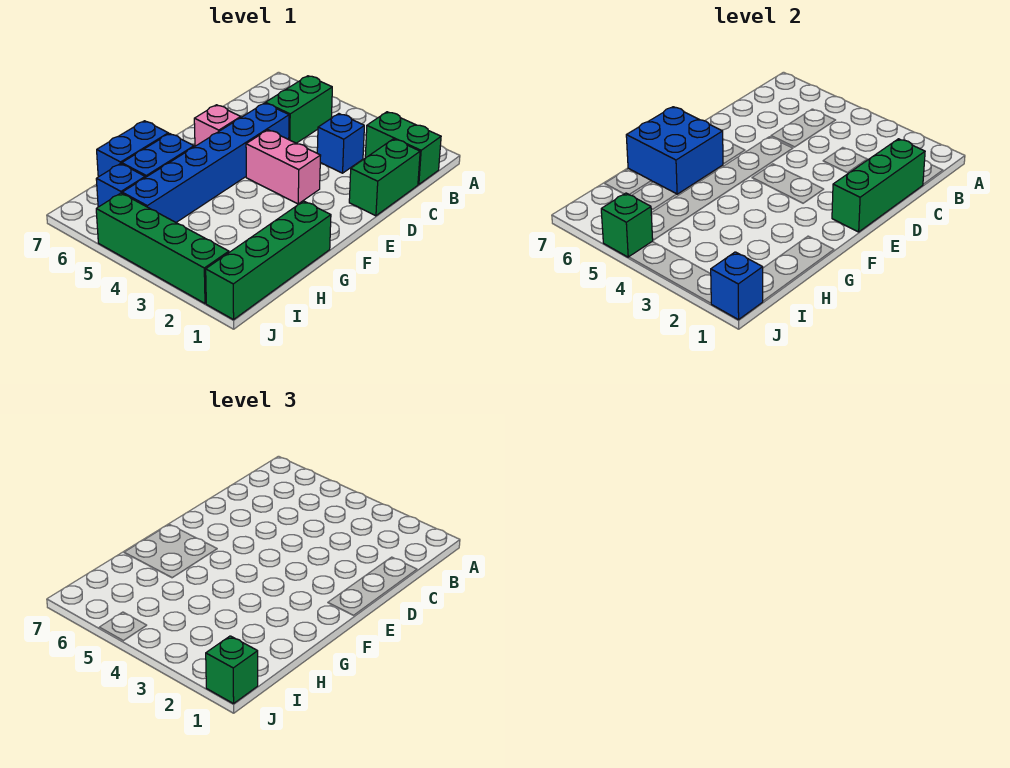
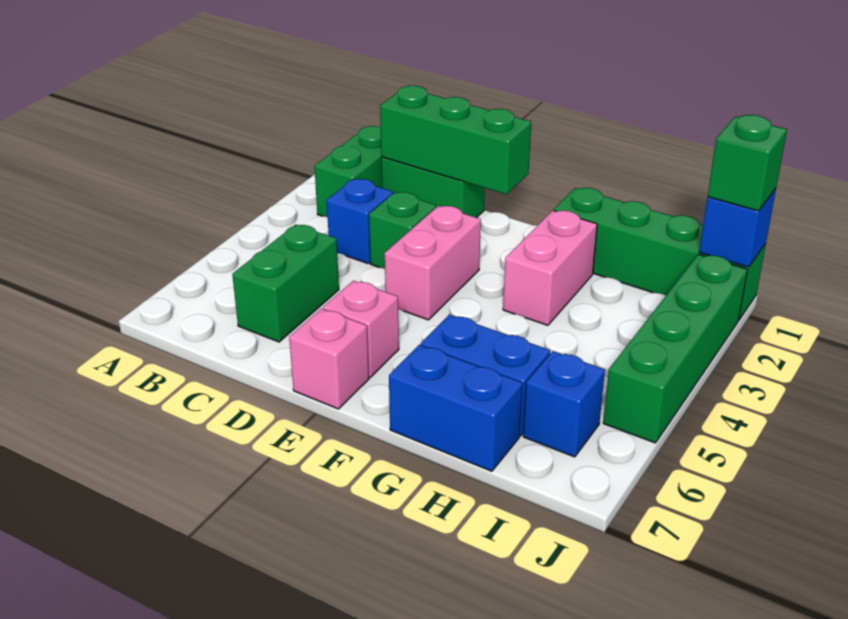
green 1x2 brick [265,76,332,143] -> green 1x2 brick turned to [232,224,339,342]
blue 1x6 brick [122,103,289,222] -> none
none -> pink 1x1 brick [289,309,369,409]
blue 2x2 brick [626,107,723,194] -> none
none -> pink 1x2 brick [503,210,597,325]
green 1x1 brick [601,193,653,257] -> green 1x1 brick moved to [369,192,436,269]

